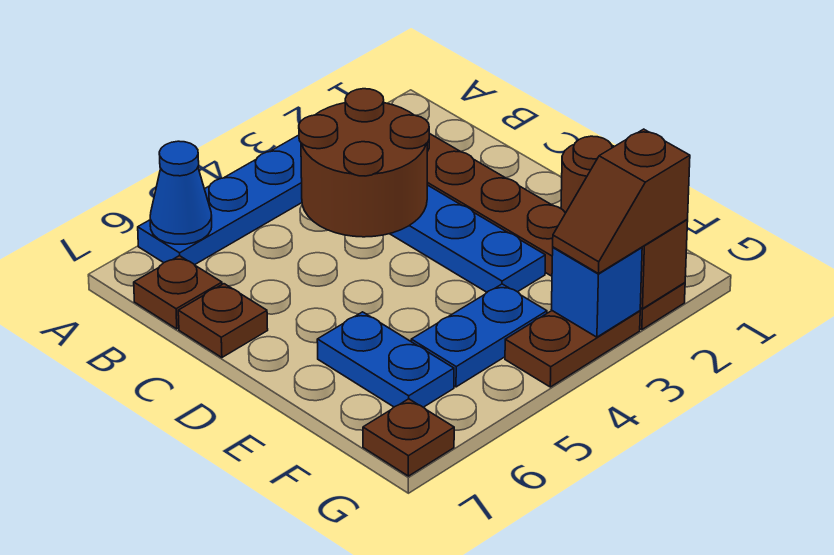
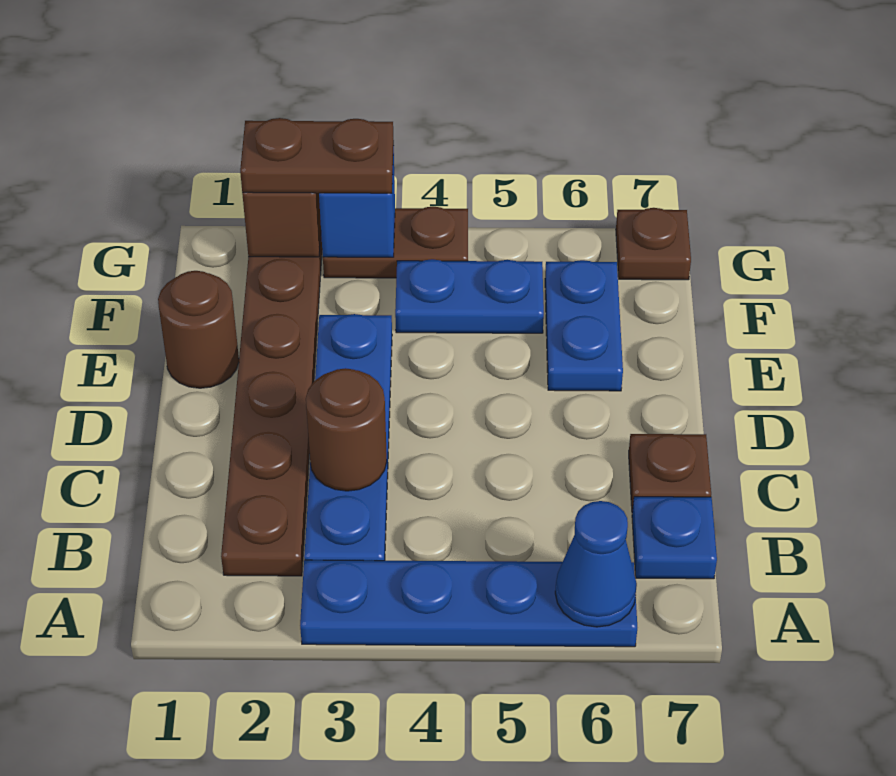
brown 2x2 round brick [299,89,429,237] -> brown 1x1 round brick [306,368,387,491]
brown 1x1 plate [134,256,222,329] -> blue 1x1 plate [632,497,717,579]
brown 1x2 slope [553,129,690,274] -> brown 1x2 plate [240,118,394,193]

